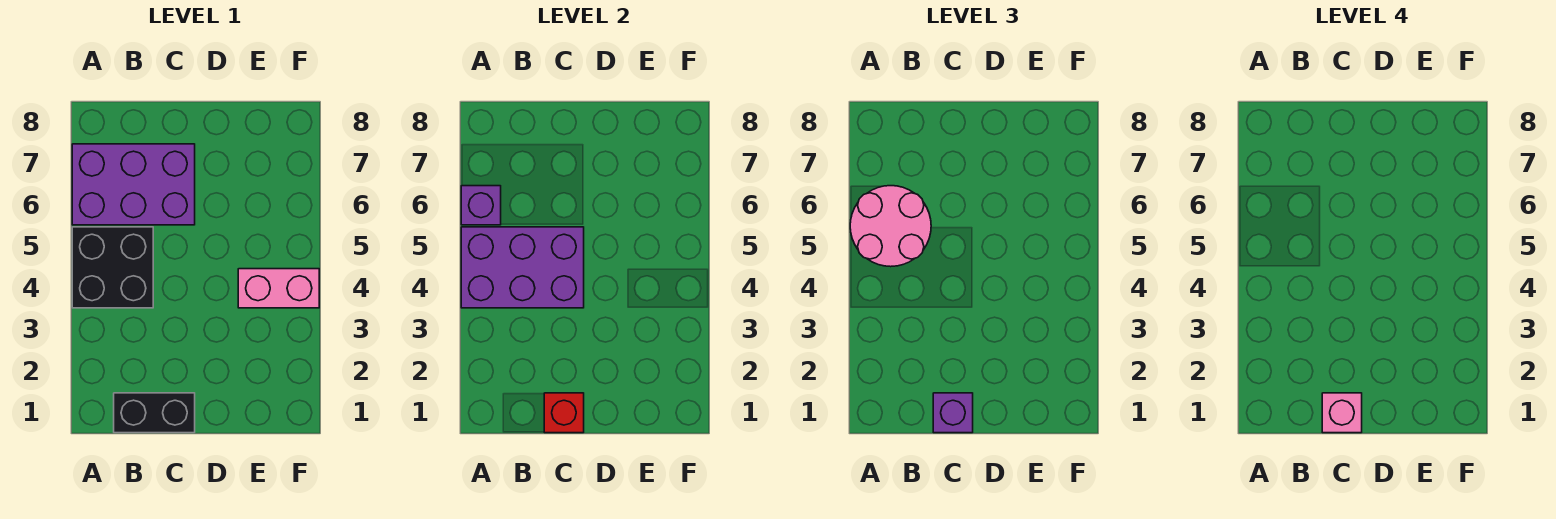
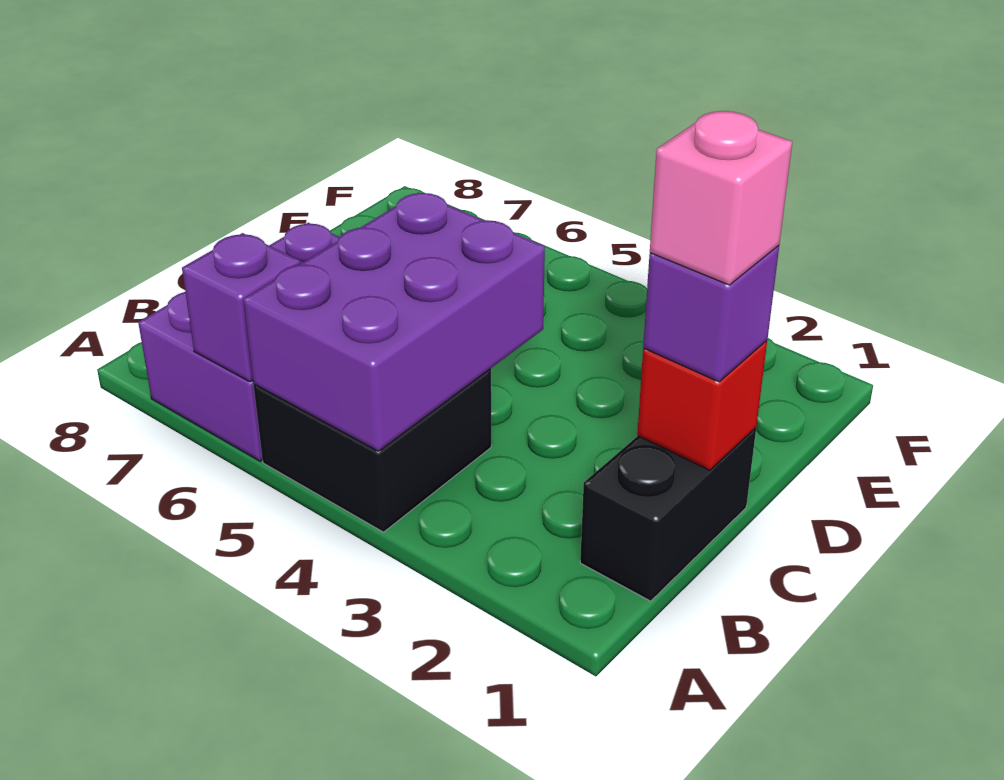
pink 2x2 round brick [850,186,931,267] -> none
pink 1x2 brick [238,269,319,308] -> none

